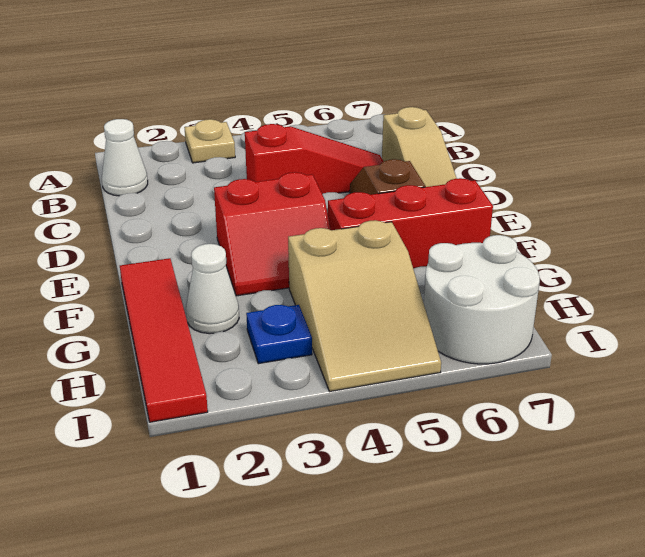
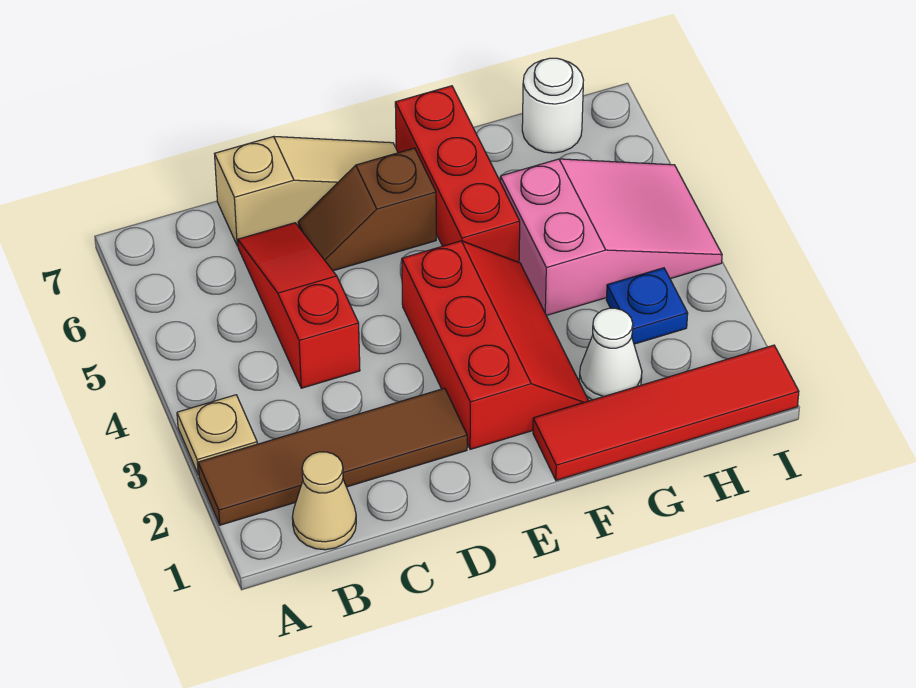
none -> brown 1x4 tile [198,388,467,525]
white 1x1 cone [102,119,148,196] -> tan 1x1 cone [292,452,356,550]
red 2x2 slope [214,172,330,296] -> red 2x3 slope [402,241,588,449]
tan 2x3 slope [288,220,441,391] -> pink 2x3 slope [500,159,722,316]
white 2x2 round brick [424,235,540,364] -> white 1x1 round brick [522,58,583,153]

